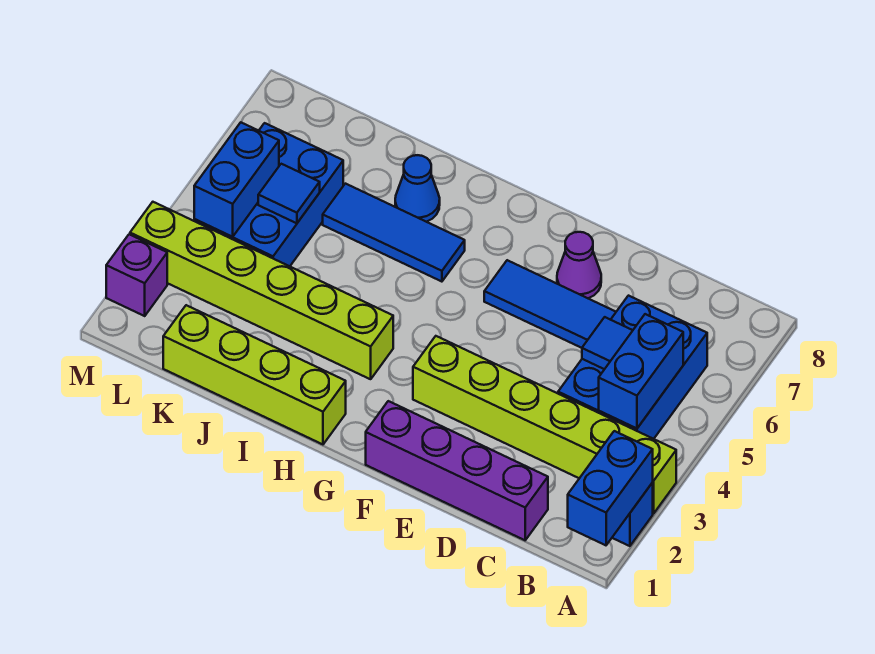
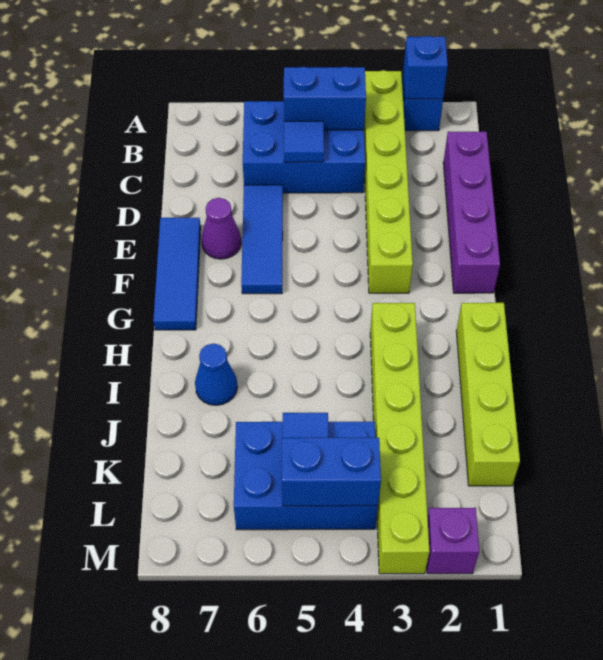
blue 1x2 brick [568,431,653,545] -> blue 1x1 brick [403,36,448,99]
blue 1x3 tile [323,184,465,282] -> blue 1x3 tile moved to [153,218,201,330]

